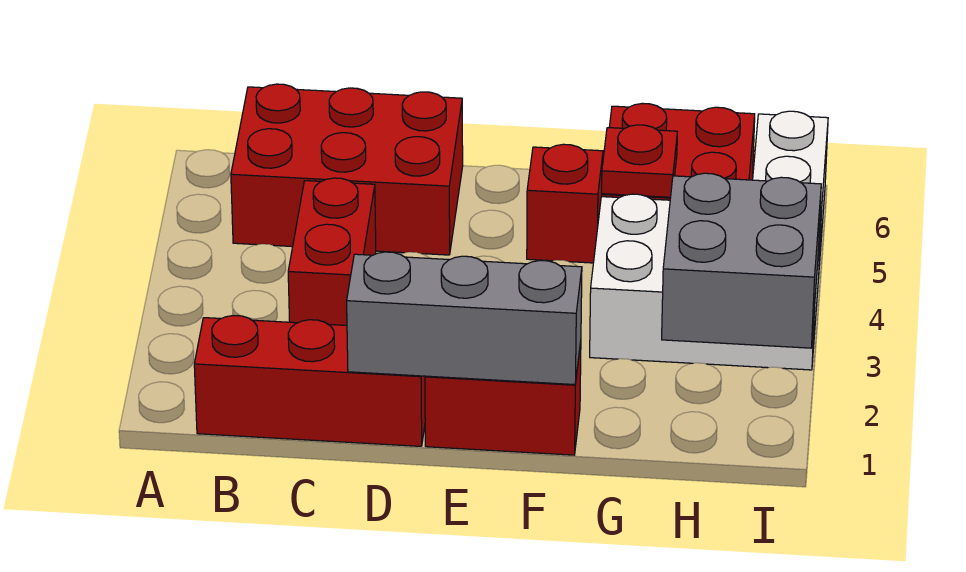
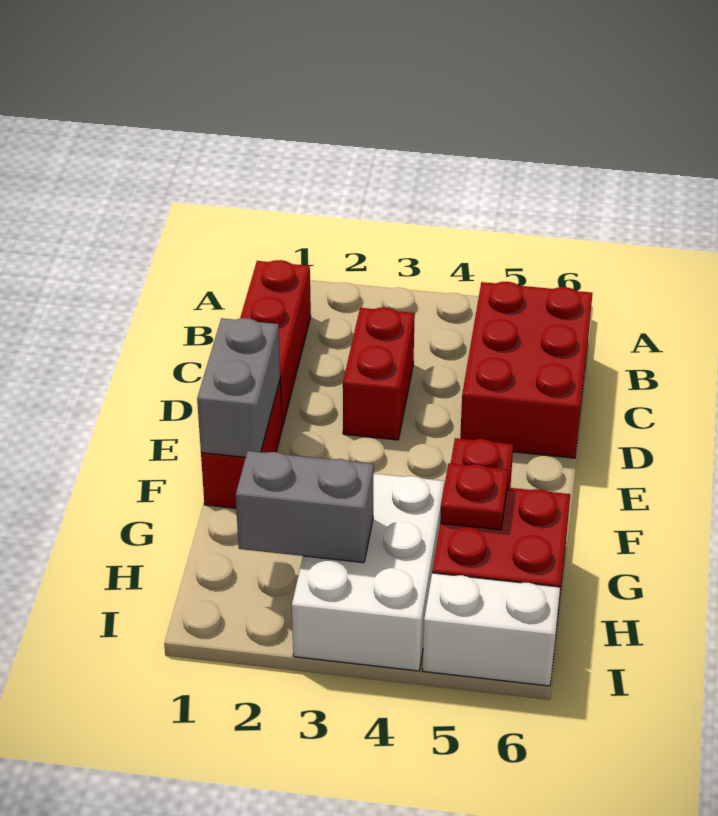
red 1x2 brick [288,178,376,325] -> red 1x2 brick turned to [343,307,415,440]
grey 1x3 brick [347,252,582,385] -> grey 1x2 brick [197,318,280,457]
grey 2x2 brick [662,173,821,348] -> grey 1x2 brick [236,451,374,563]

